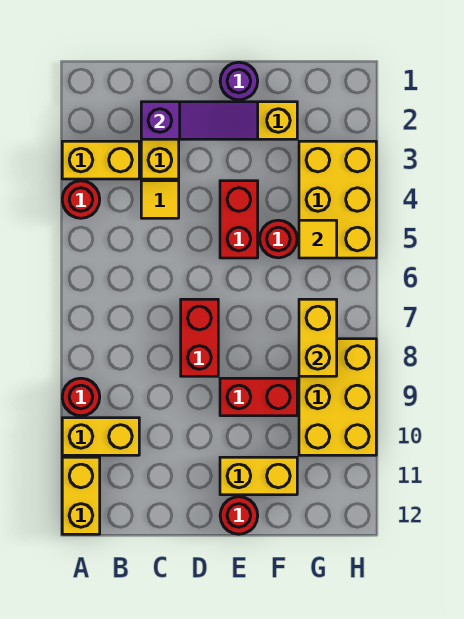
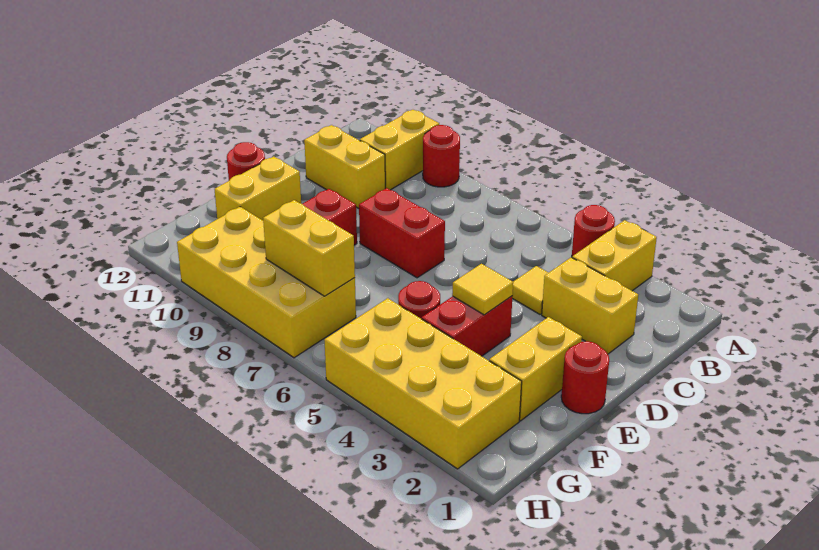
yellow 1x2 brick [62,457,100,534] -> yellow 1x2 brick moved to [304,125,385,208]
purple 1x3 slope [141,102,258,139] -> none
purple 1x1 round brick [220,62,258,100] -> red 1x1 round brick [561,341,609,414]
red 1x2 brick [220,181,258,258] -> red 1x2 brick turned to [422,296,512,356]
yellow 2x3 brick [299,141,376,258] -> yellow 2x4 brick [324,298,522,469]
yellow 1x1 tile [299,220,337,258] -> yellow 1x1 tile moved to [452,264,513,315]
yellow 2x3 brick [299,339,376,455] -> yellow 2x4 brick [177,207,356,358]

